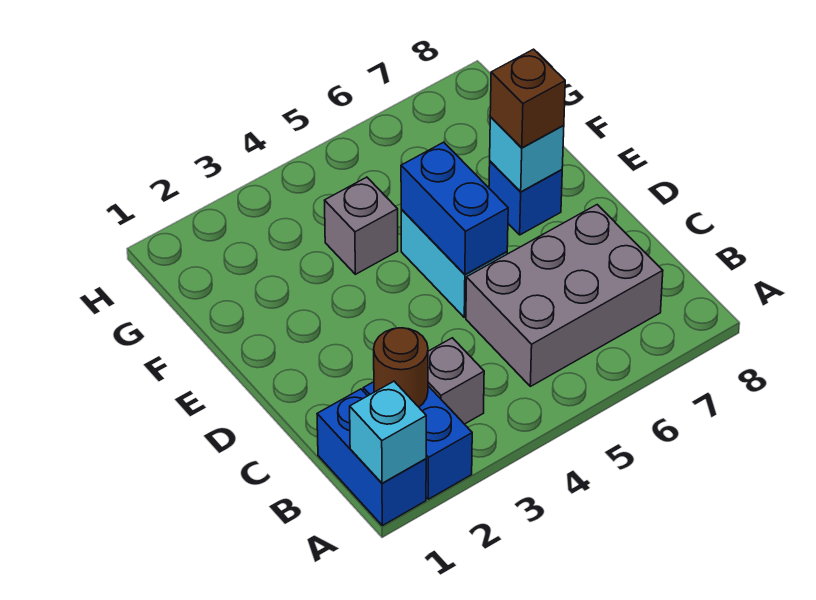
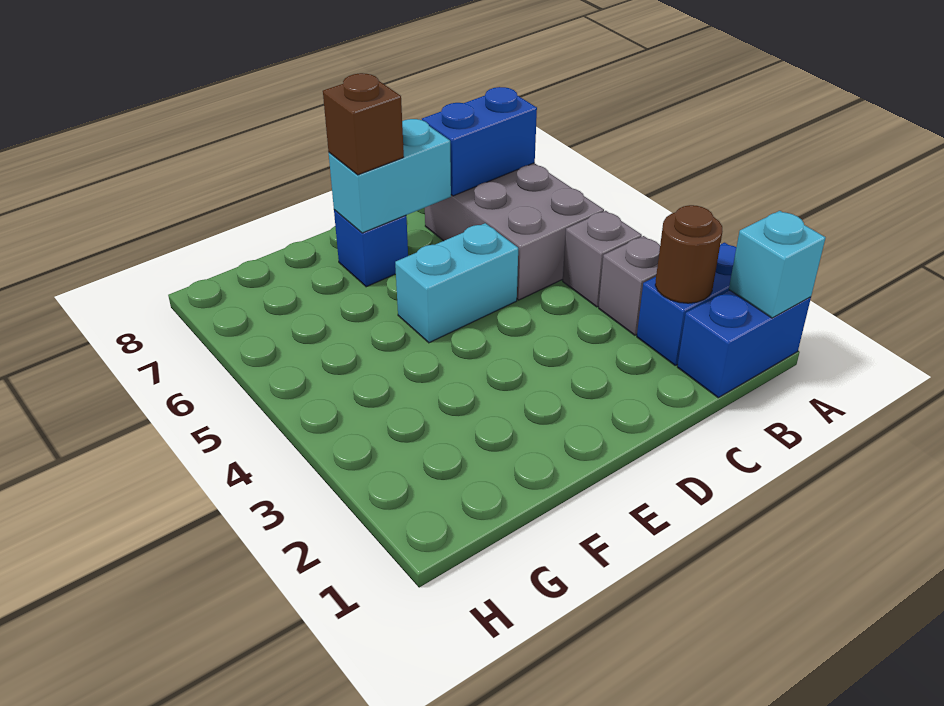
blue 1x2 brick [401,142,508,274] -> blue 1x2 brick moved to [422,87,537,196]
cyan 1x1 brick [490,117,564,192] -> cyan 1x2 brick [329,119,451,233]
grey 1x1 brick [325,177,398,274] -> grey 1x1 brick moved to [563,211,642,307]

